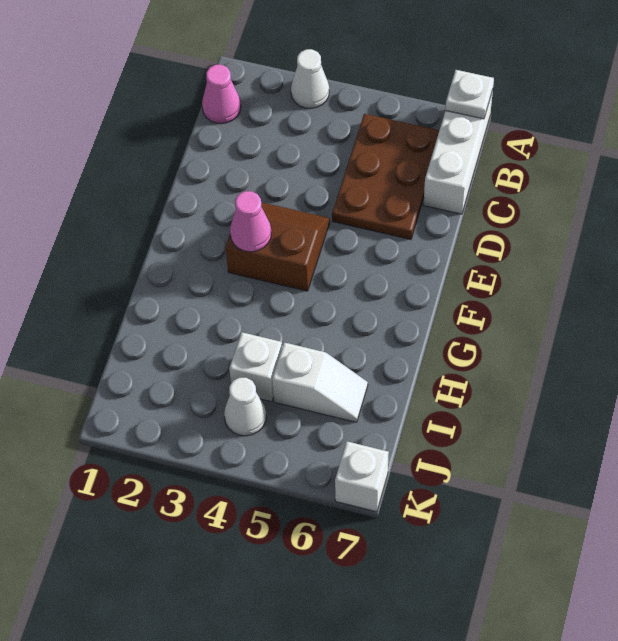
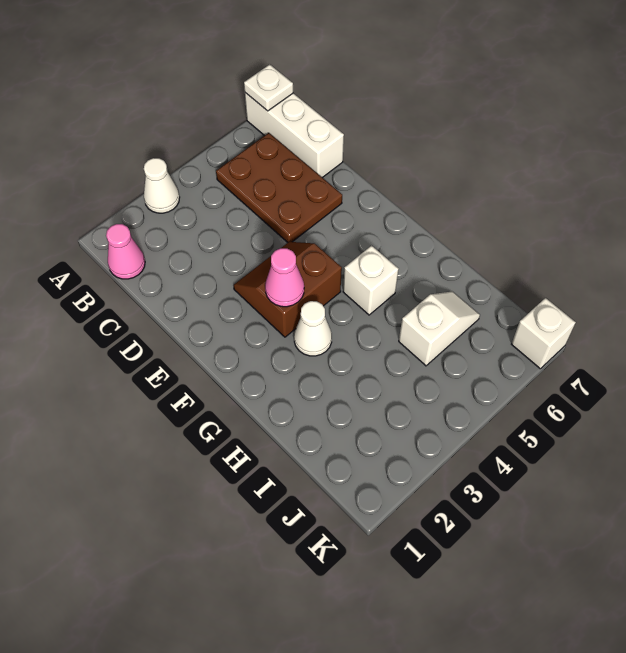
white 1x1 brick [229,332,282,402] -> white 1x1 brick moved to [343,246,399,315]
white 1x1 cone [224,378,266,436] -> white 1x1 cone moved to [294,301,332,356]

